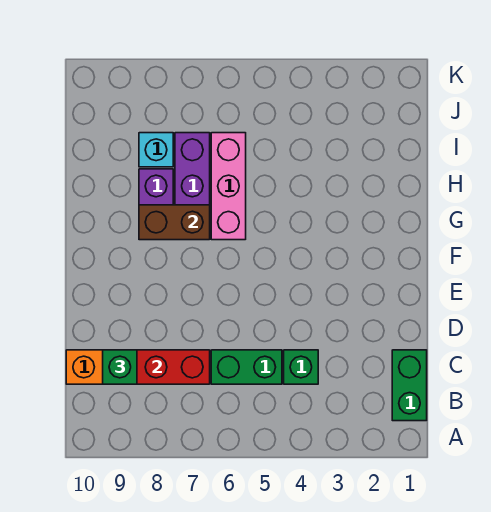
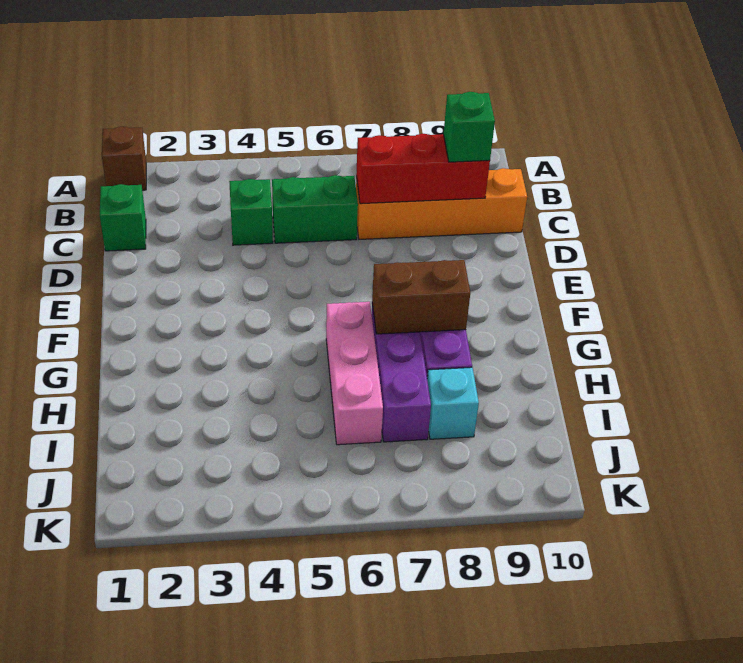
none -> brown 1x1 brick [102,127,146,190]
green 1x2 brick [392,350,427,421] -> green 1x1 brick [100,184,146,251]

